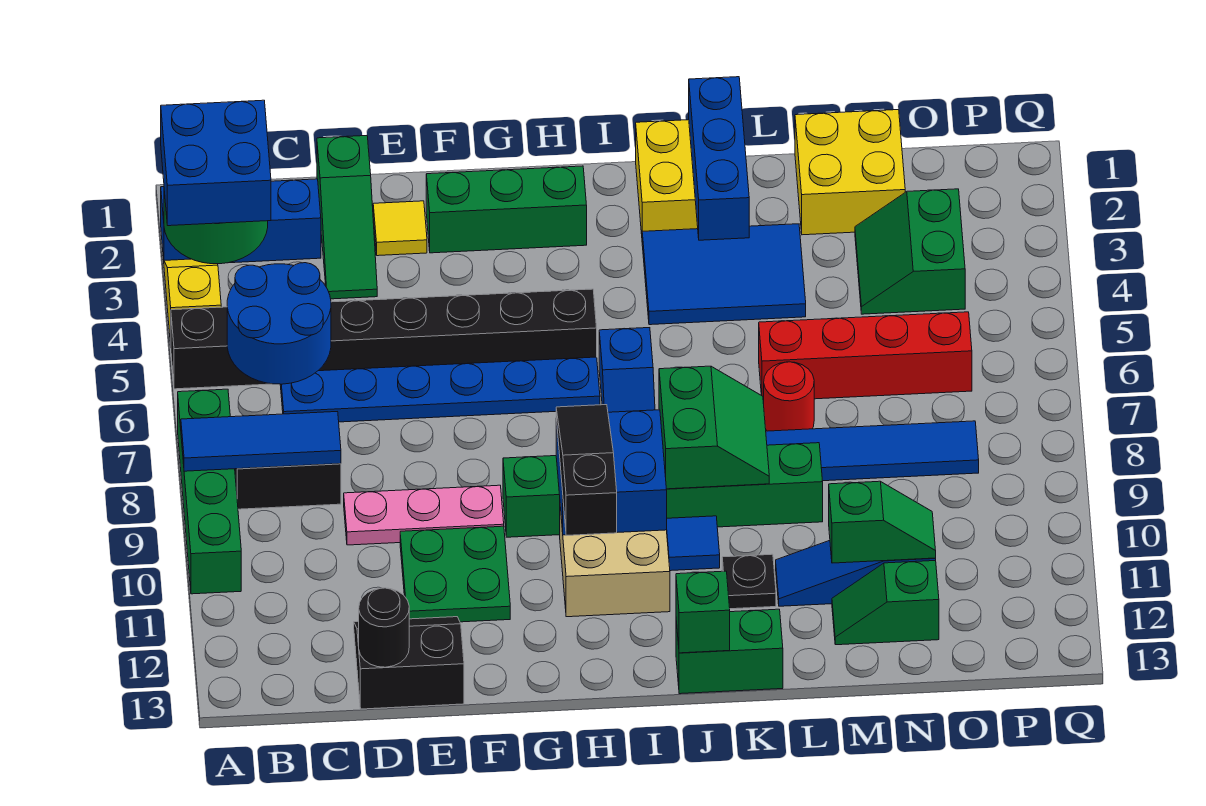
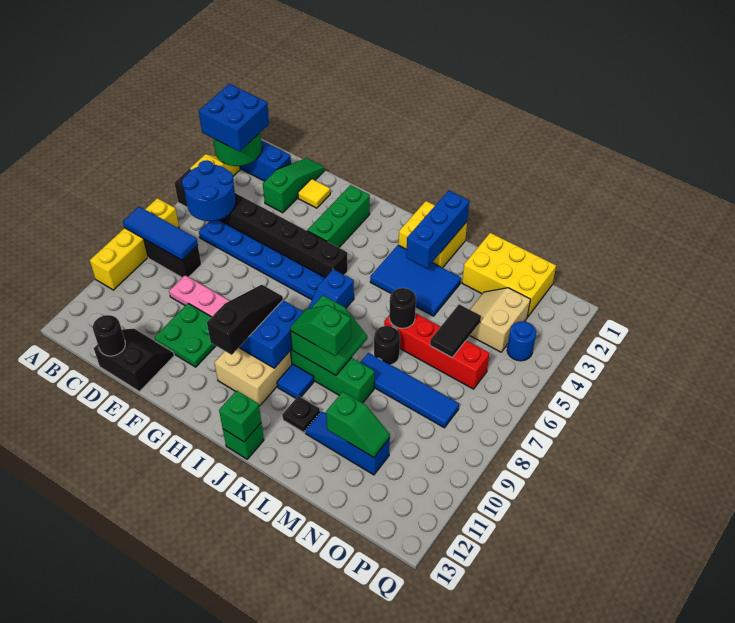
green 1x4 brick [178,389,241,594] -> yellow 1x4 brick [90,198,179,290]
green 1x3 slope [317,136,377,299] -> green 1x3 slope turned to [263,158,325,213]
green 1x3 brick [426,166,587,253] -> green 1x3 brick turned to [307,185,370,247]
green 1x2 brick [676,609,783,694] -> green 1x1 brick [223,423,264,459]
none -> black 1x1 round brick [389,288,416,328]
red 1x1 round brick [763,362,814,431] -> black 1x1 round brick [374,326,400,365]
yellow 2x2 brick [795,110,905,235] -> yellow 2x3 brick [462,233,556,317]
green 1x2 slope [832,561,939,645] -> green 1x2 slope moved to [290,305,351,356]
green 2x2 slope [855,189,965,314] -> tan 2x2 slope [470,288,531,352]
none -> black 1x2 tile [430,304,481,358]
none -> blue 1x1 round brick [507,321,536,361]

